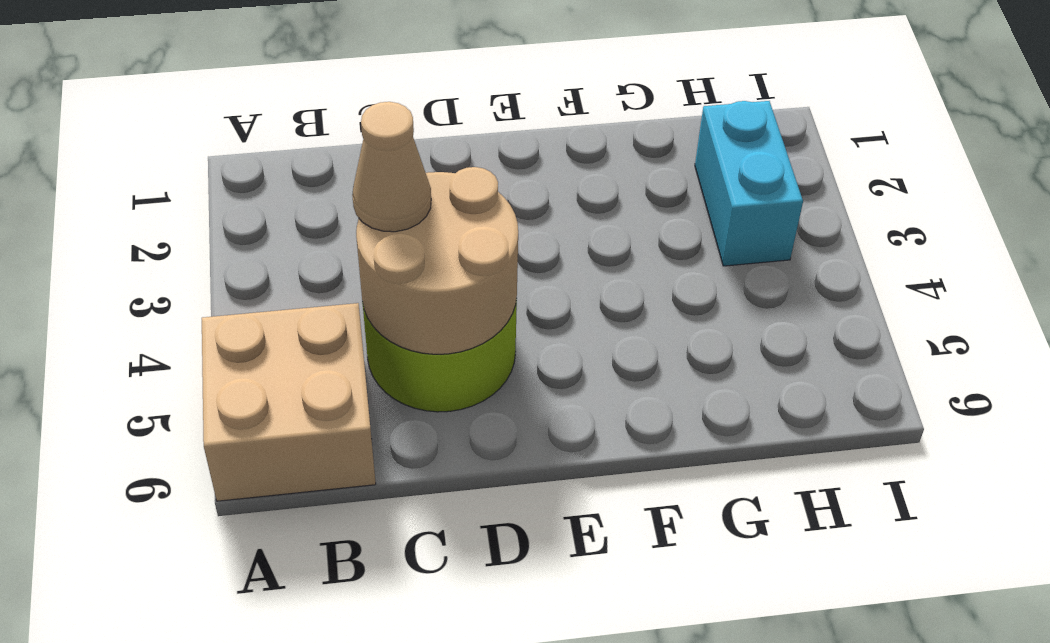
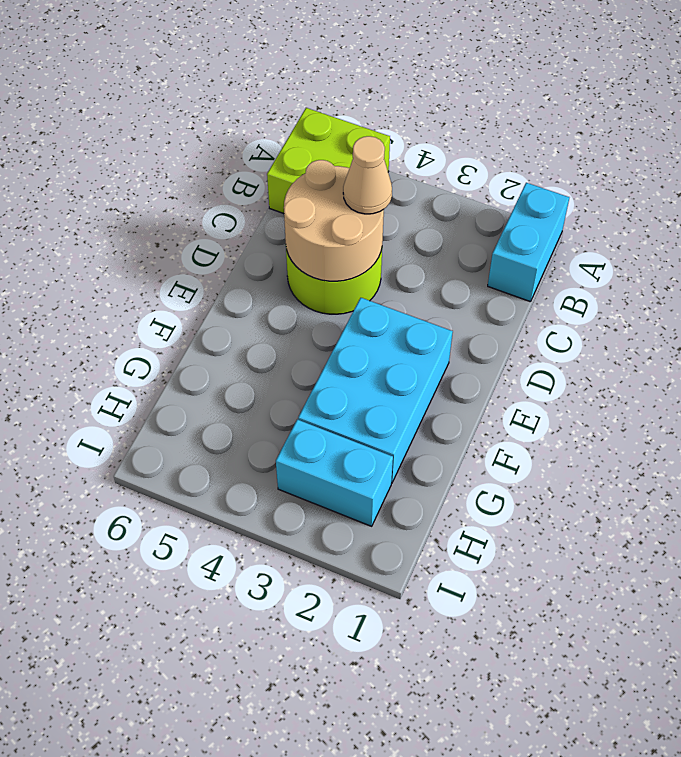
none -> cyan 1x2 brick [488,183,569,302]
tan 2x2 brick [202,303,376,501] -> lime 2x2 brick [267,108,390,214]
none -> cyan 2x3 brick [298,298,453,483]

